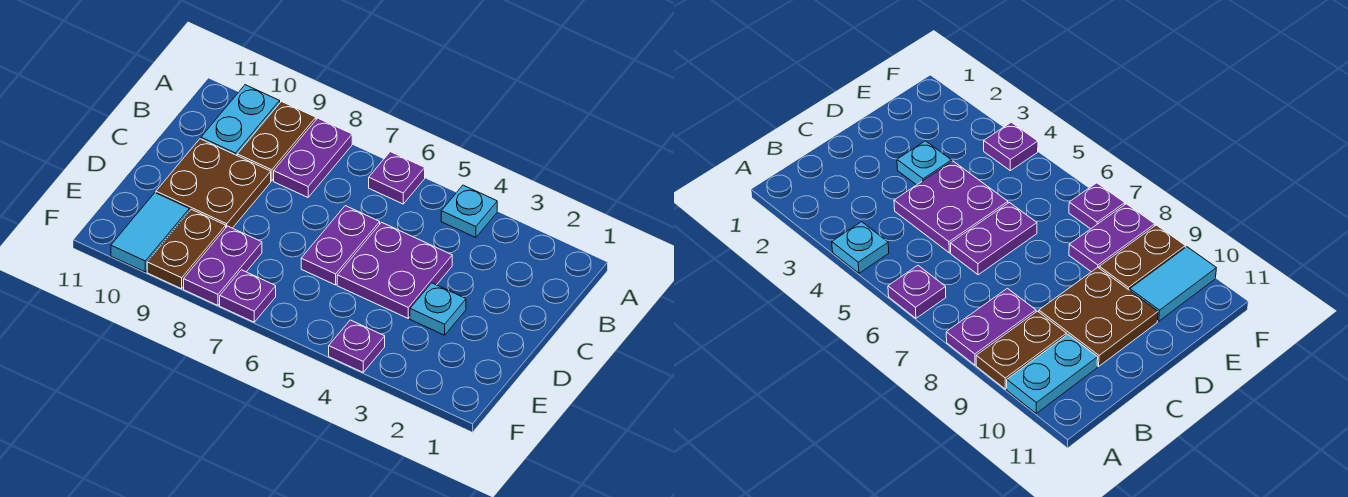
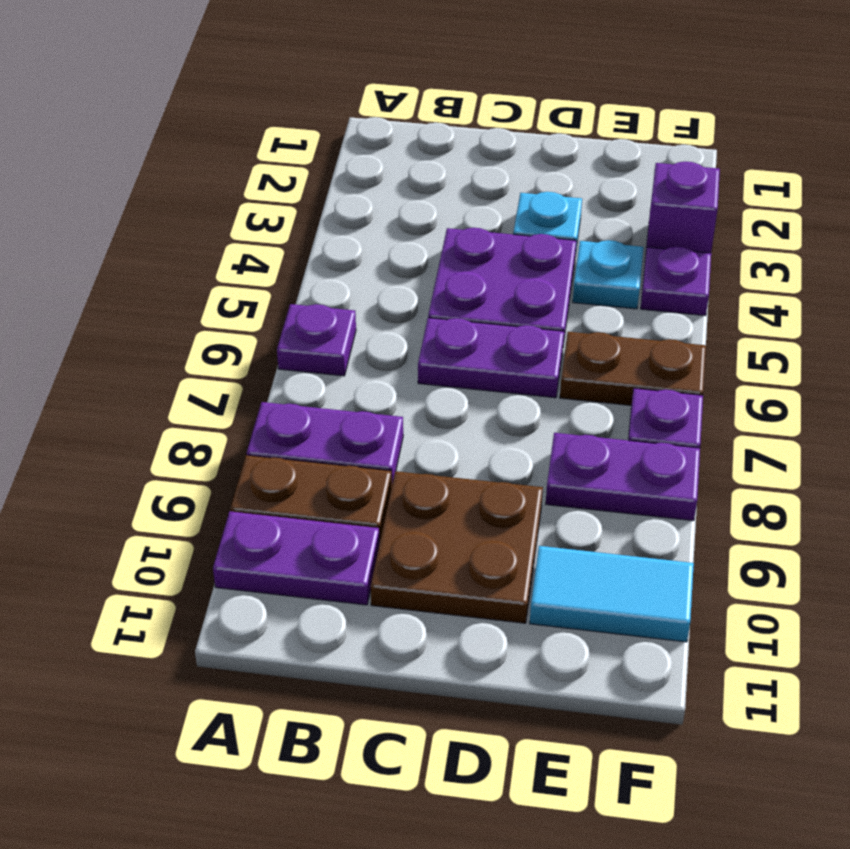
cyan 1x1 plate [441,185,497,238] -> cyan 1x1 plate moved to [573,240,644,309]
cyan 1x2 plate [201,85,280,155] -> purple 1x2 plate [213,511,380,605]
brown 1x2 plate [147,209,226,289] -> brown 1x2 plate moved to [560,332,706,405]
none -> purple 1x1 brick [646,161,720,253]

